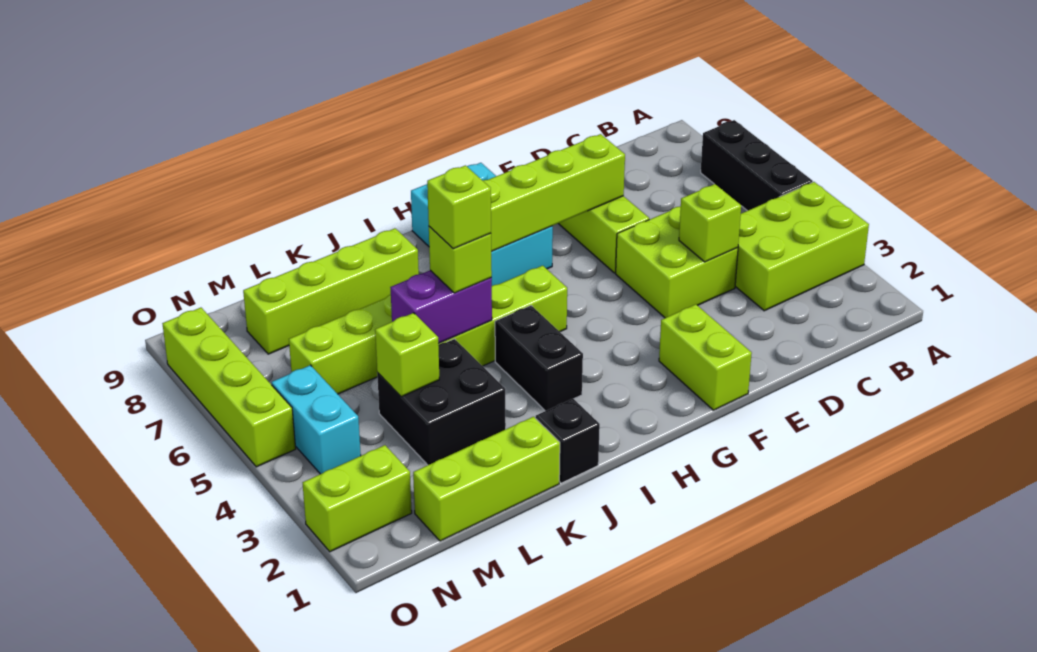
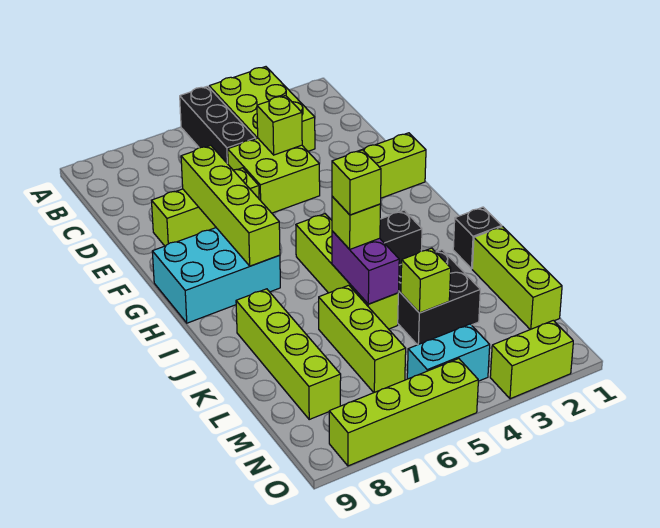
black 1x3 brick [701,120,813,211] -> black 1x3 brick turned to [180,86,256,164]
lime 1x2 brick [303,445,412,552] -> lime 1x2 brick turned to [490,320,573,399]

